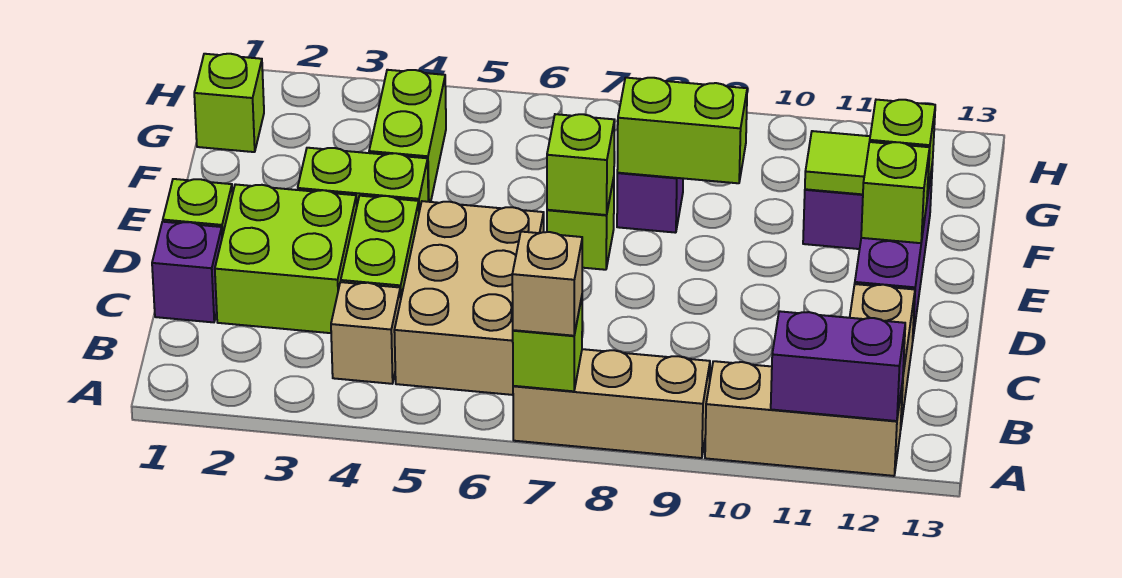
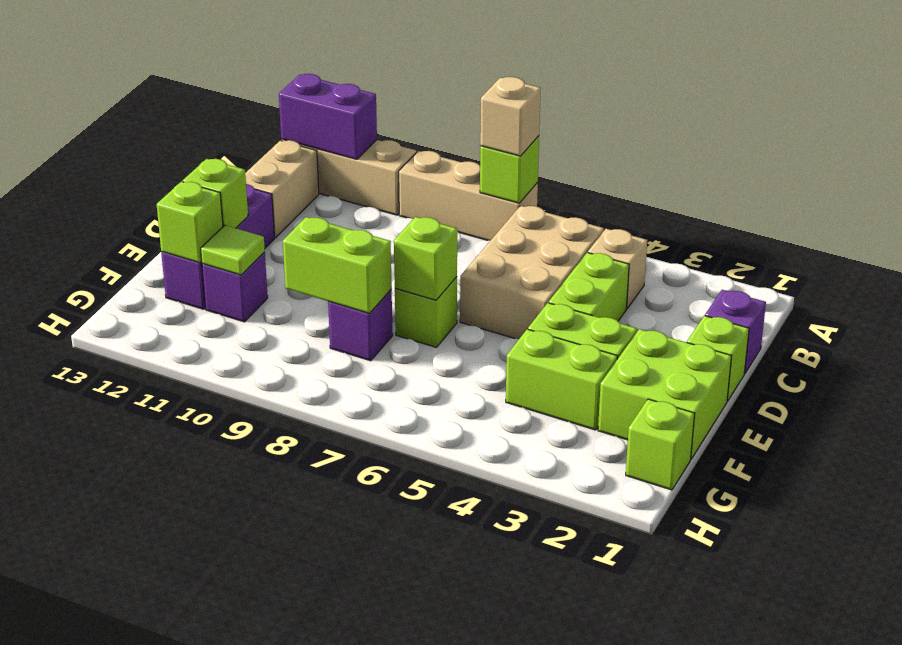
lime 2x2 brick [215,184,357,333] -> lime 2x2 brick moved to [598,329,731,459]
lime 1x2 brick [369,70,446,202] -> lime 1x2 brick turned to [506,329,617,430]

